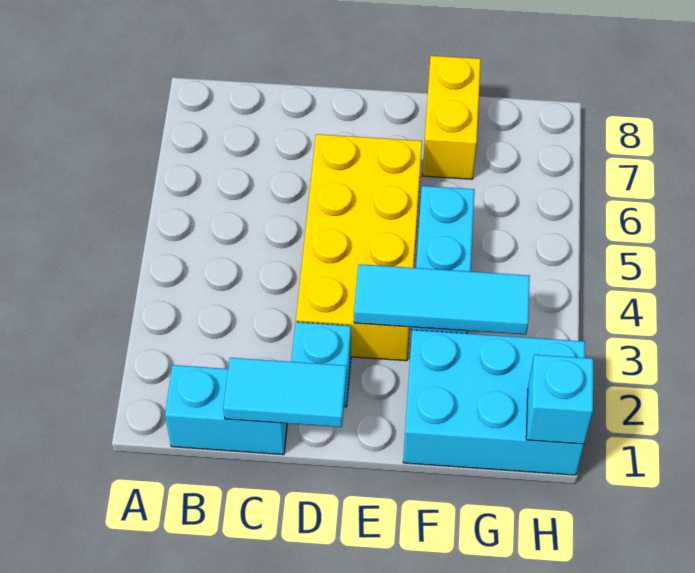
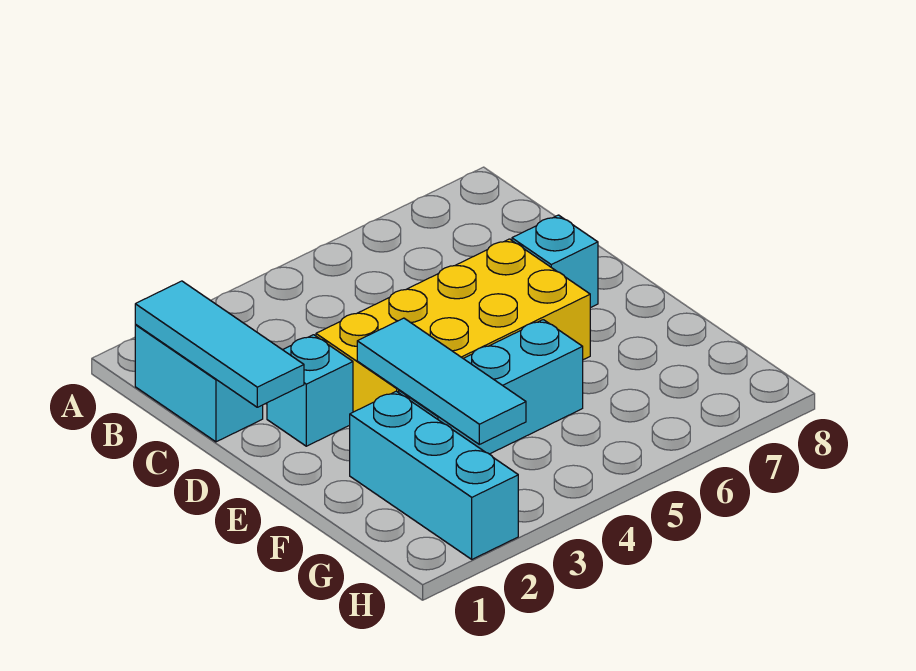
cyan 1x2 tile [223,358,346,427] -> cyan 1x3 tile [135,281,304,407]
cyan 2x3 brick [403,330,585,475] -> cyan 1x3 brick [350,391,518,559]
yellow 1x2 brick [422,56,481,179] -> none
cyan 1x1 brick [526,355,593,444] -> cyan 1x1 brick moved to [512,215,598,308]

